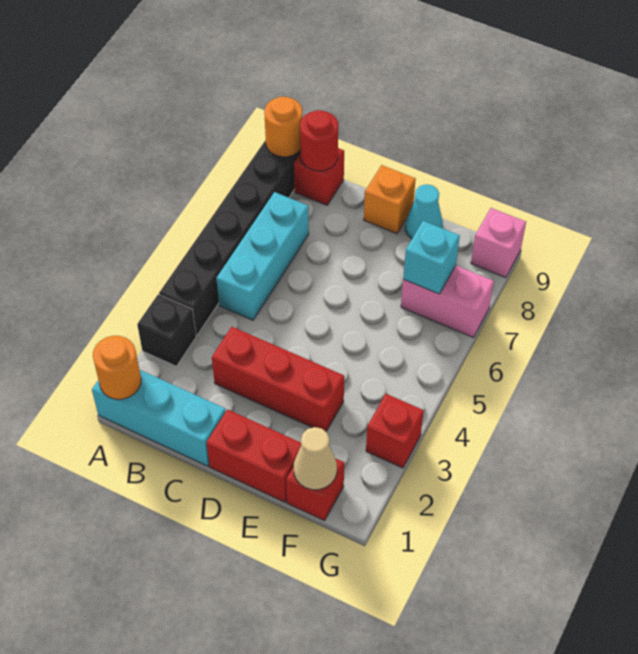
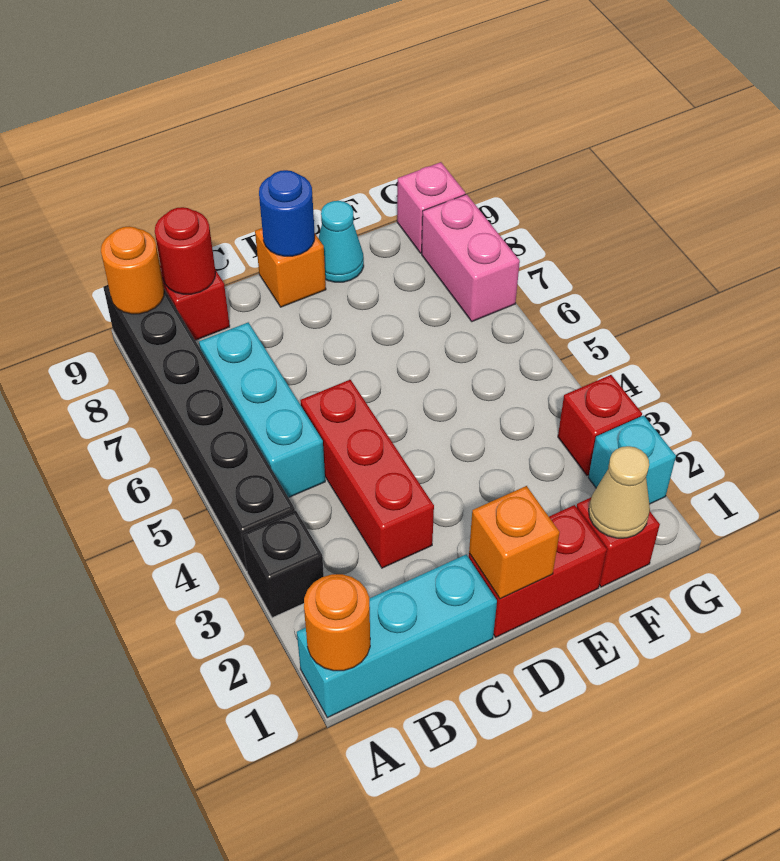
red 1x3 brick [212,327,344,432] -> red 1x3 brick turned to [300,380,434,568]
none -> orange 1x1 brick [469,486,560,599]
none -> blue 1x1 round brick [259,170,315,256]
pink 1x2 brick [401,266,494,337] -> pink 1x2 brick turned to [422,194,520,322]
cyan 1x1 brick [403,221,460,294] -> cyan 1x1 brick moved to [588,415,676,504]

